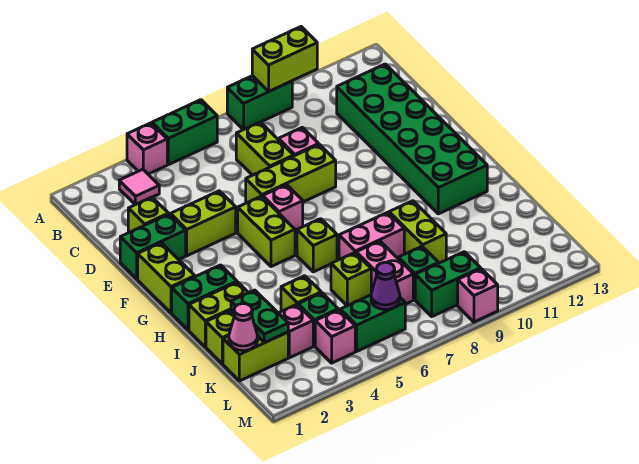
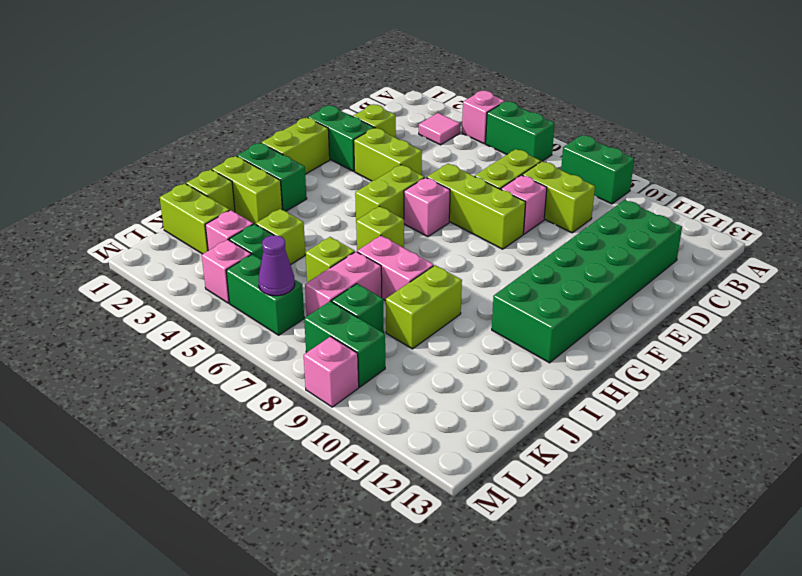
lime 1x2 brick [252,27,317,92] -> lime 1x2 brick moved to [522,161,595,233]
green 1x2 plate [231,290,288,343] -> none
pink 1x1 cone [229,304,258,351] -> none

